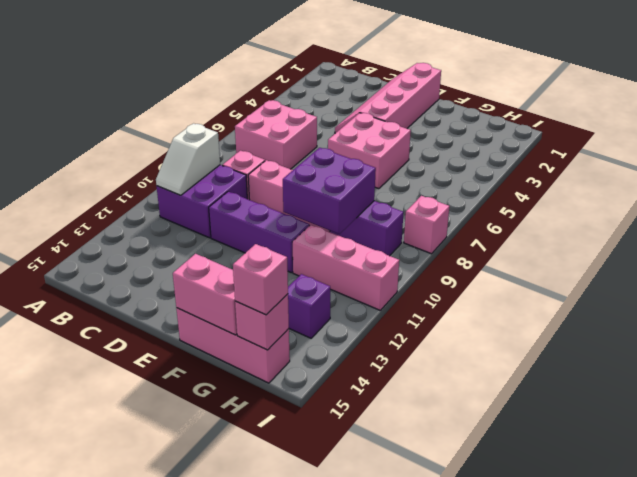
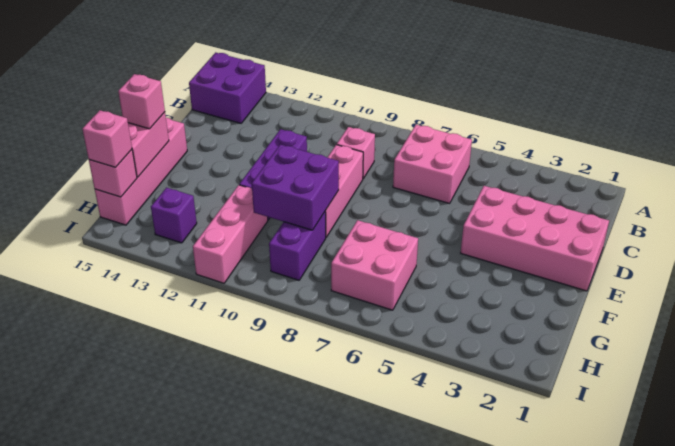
purple 2x2 brick [157,165,247,238] -> purple 2x2 brick moved to [189,53,266,123]
white 1x2 slope [156,123,220,195] -> none
pink 2x4 slope [335,63,441,133] -> pink 2x4 brick [461,186,609,291]
pink 2x2 brick [328,113,411,189] -> pink 2x2 brick moved to [331,220,418,310]
pink 1x3 brick [176,308,290,383] -> pink 1x4 brick [95,118,187,225]
pink 1x1 brick [404,196,449,254] -> pink 1x1 brick moved to [118,74,165,129]

